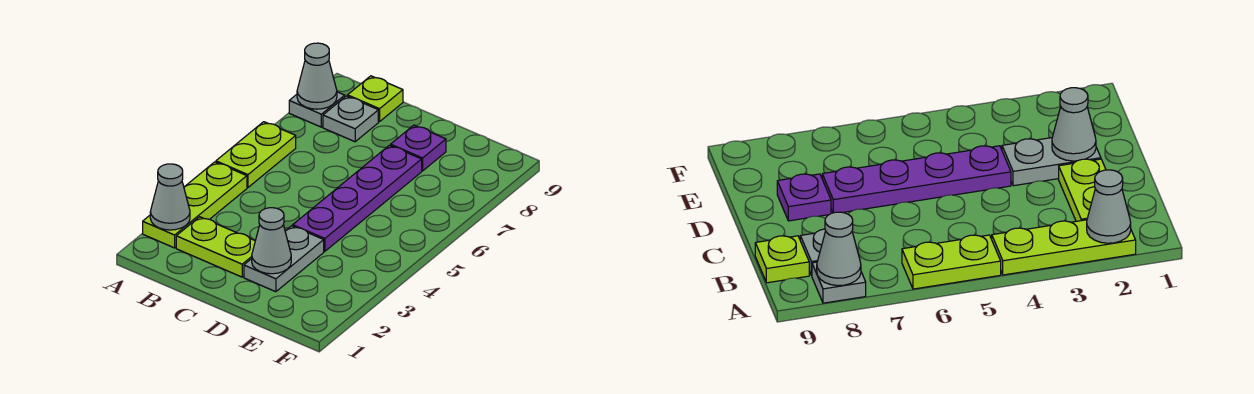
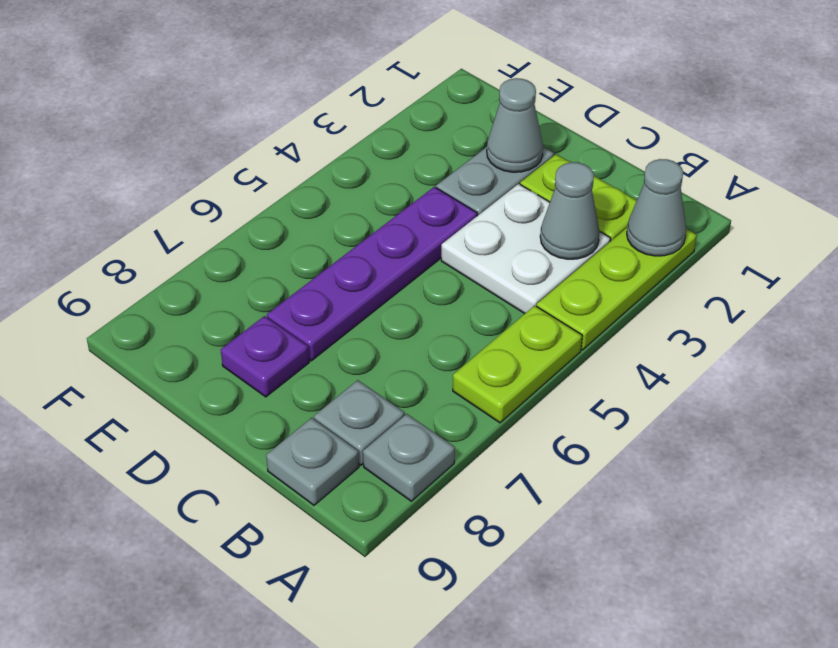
grey 1x1 cone [297,43,337,109] -> grey 1x1 cone moved to [540,162,600,259]
none -> white 2x2 plate [441,184,611,314]
lime 1x1 plate [347,76,403,122] -> grey 1x1 plate [266,418,359,505]

